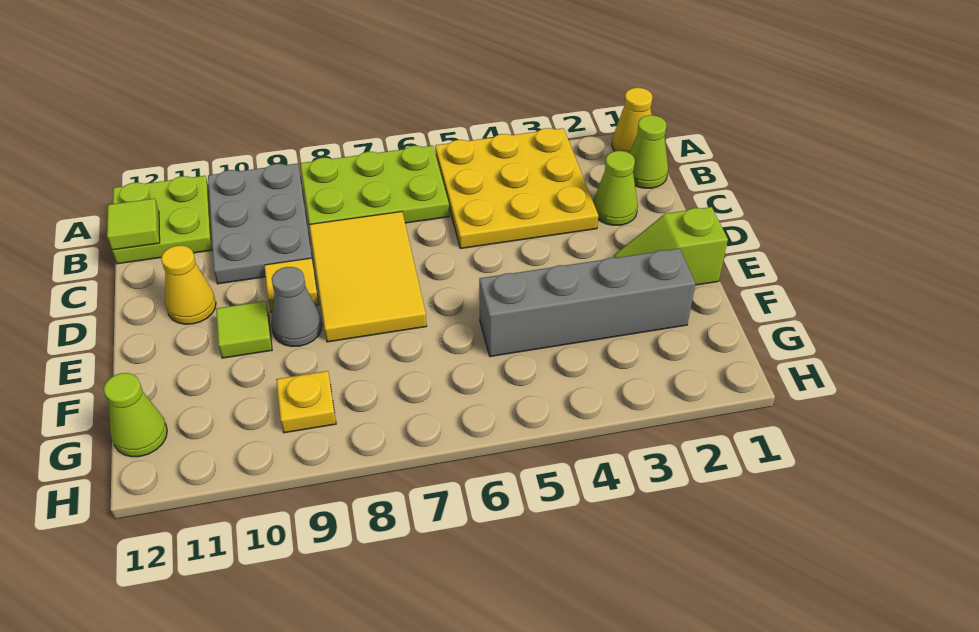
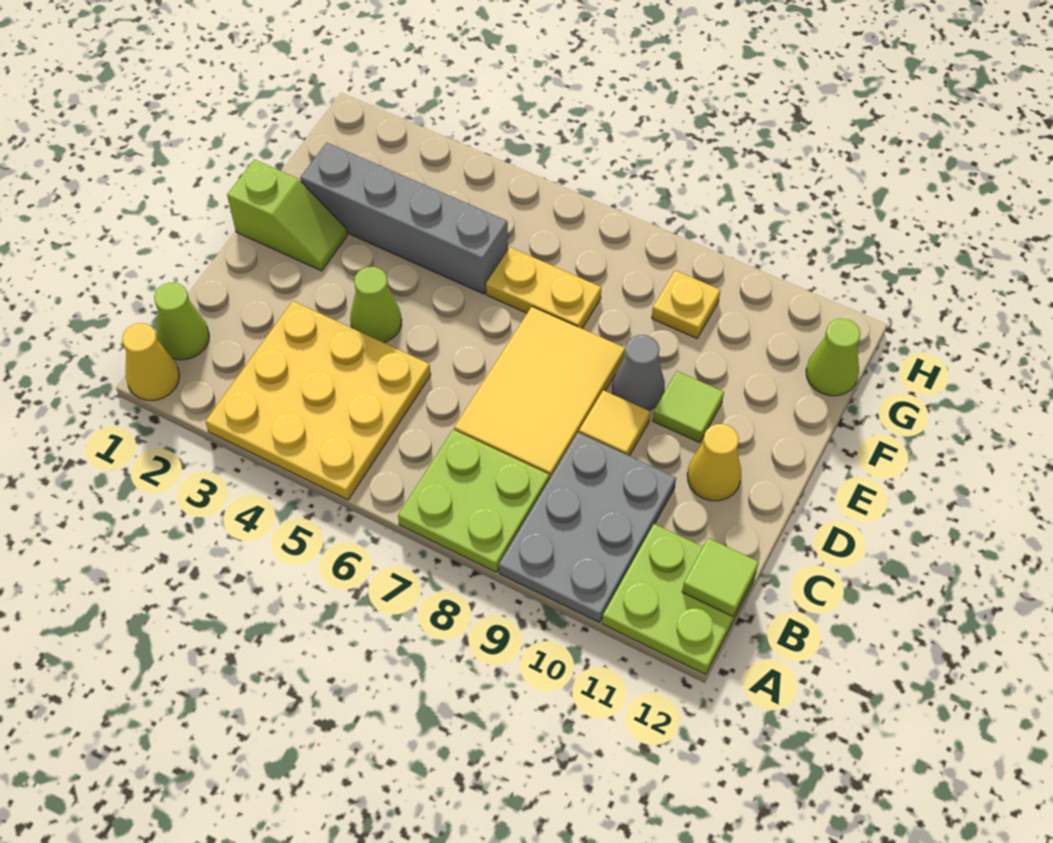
lime 2x3 plate [300,146,449,224] -> lime 2x2 plate [398,430,549,572]
lime 1x1 cone [593,151,638,225] -> lime 1x1 cone moved to [350,267,402,343]
none -> yellow 1x2 plate [486,247,601,328]

